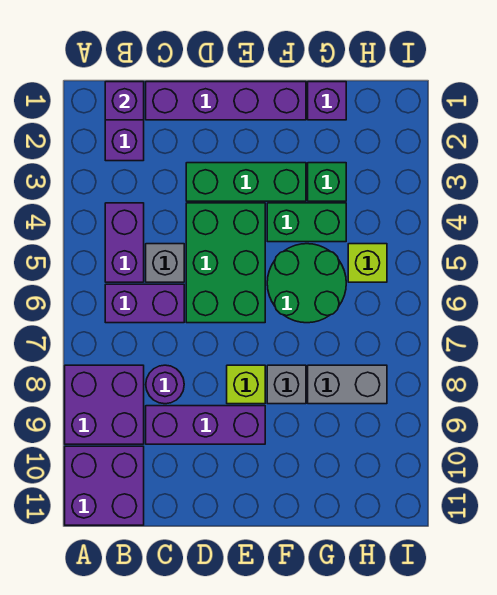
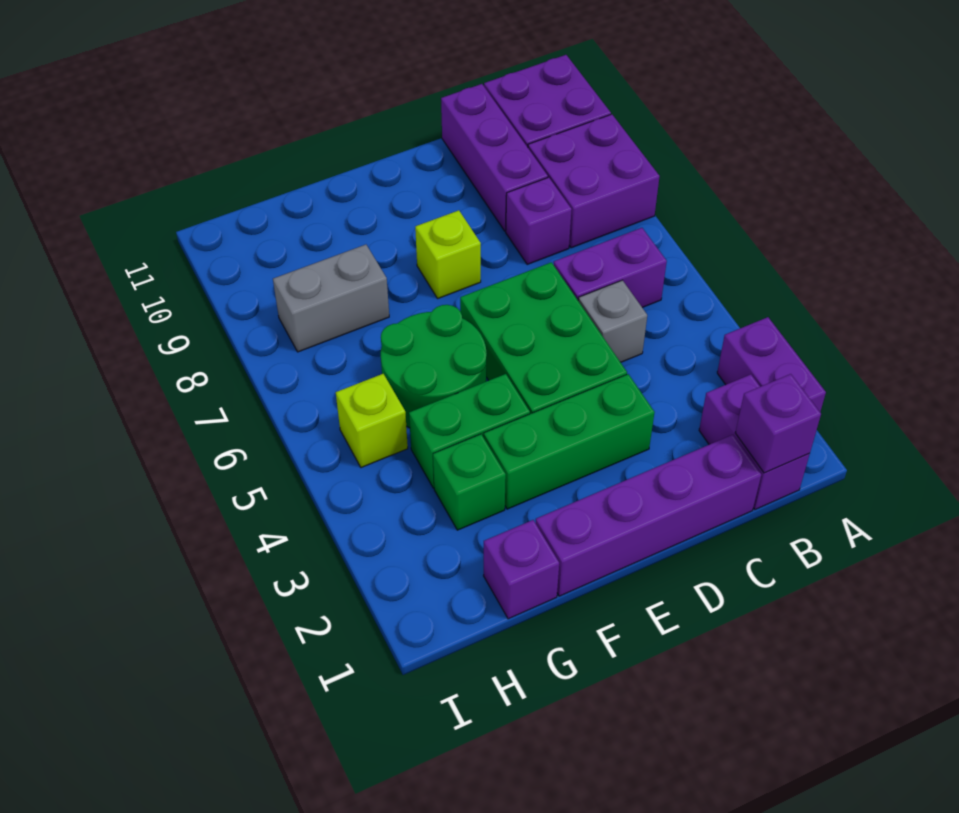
purple 1x2 brick [105,203,144,282] -> purple 1x2 brick moved to [717,317,826,412]
purple 1x1 round brick [146,365,184,404] -> purple 1x1 brick [506,177,572,264]
purple 1x3 brick [146,406,265,444] -> purple 1x3 brick turned to [441,84,548,231]
grey 1x1 brick [267,365,306,404] -> none

